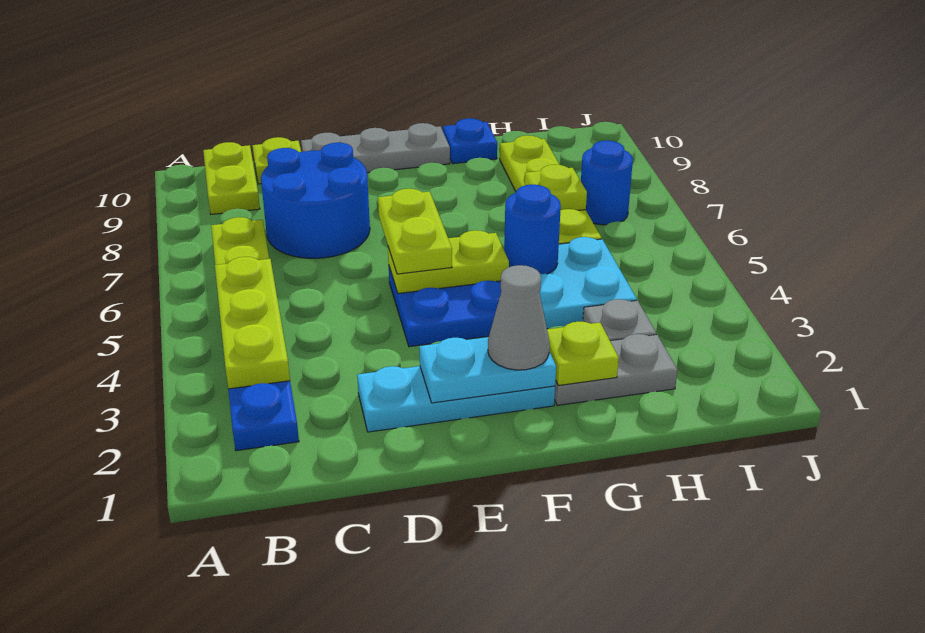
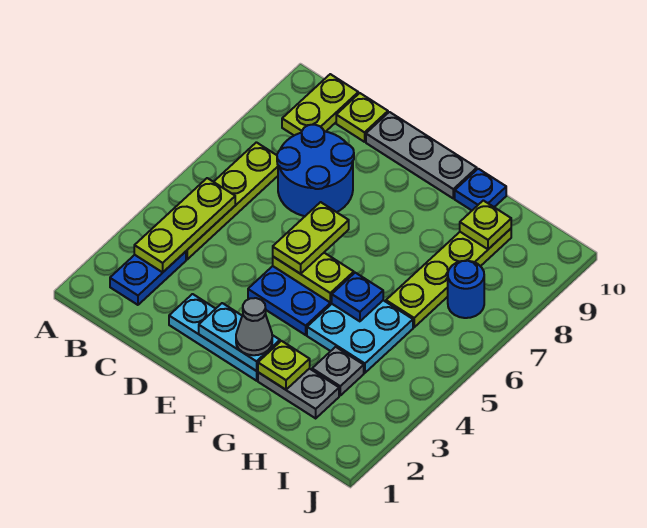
blue 1x1 round brick [504,185,561,274] -> blue 1x1 plate [332,273,383,321]
lime 1x1 plate [525,165,587,210] -> lime 1x1 plate moved to [460,200,511,249]

